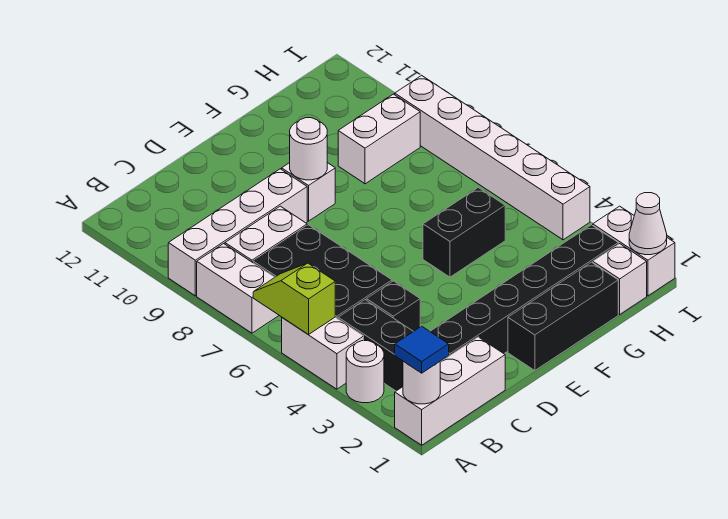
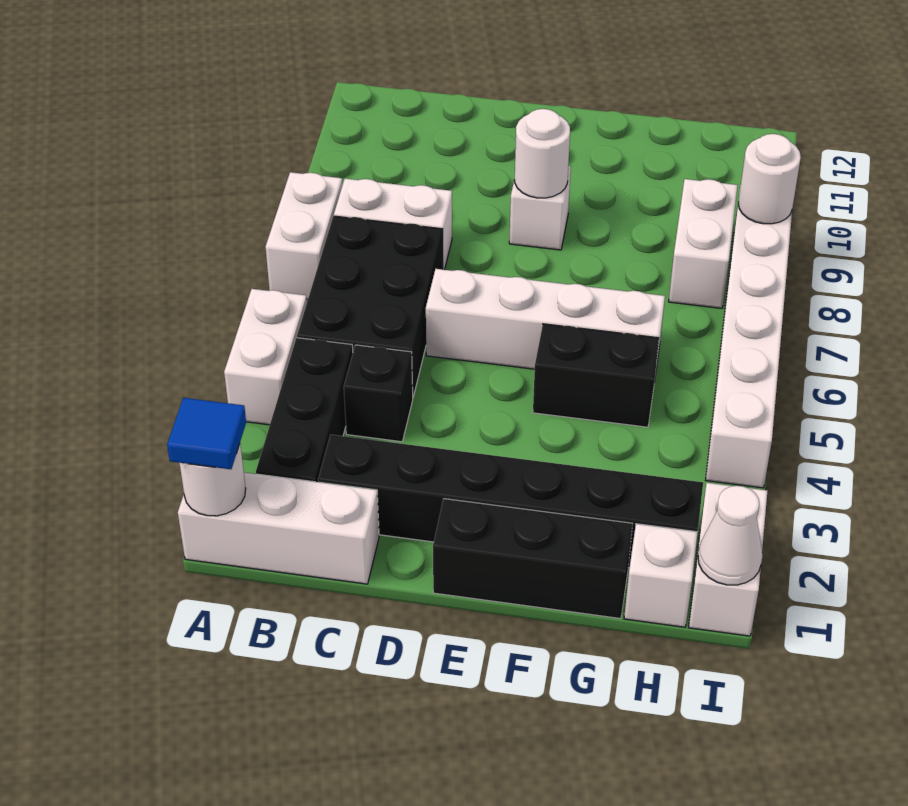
white 1x1 round brick [346,341,384,403] -> white 1x1 round brick moved to [738,134,801,224]
lime 1x2 slope [253,263,335,335] -> none
white 1x4 brick [168,169,307,296] -> white 1x4 brick moved to [426,269,665,375]
white 1x2 brick [338,94,420,184] -> white 1x2 brick turned to [669,179,738,308]

